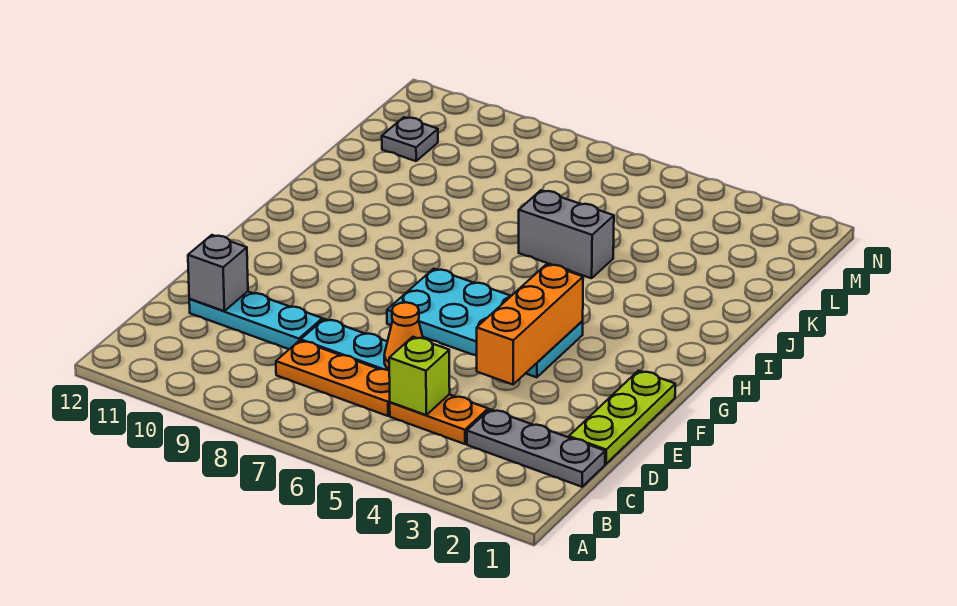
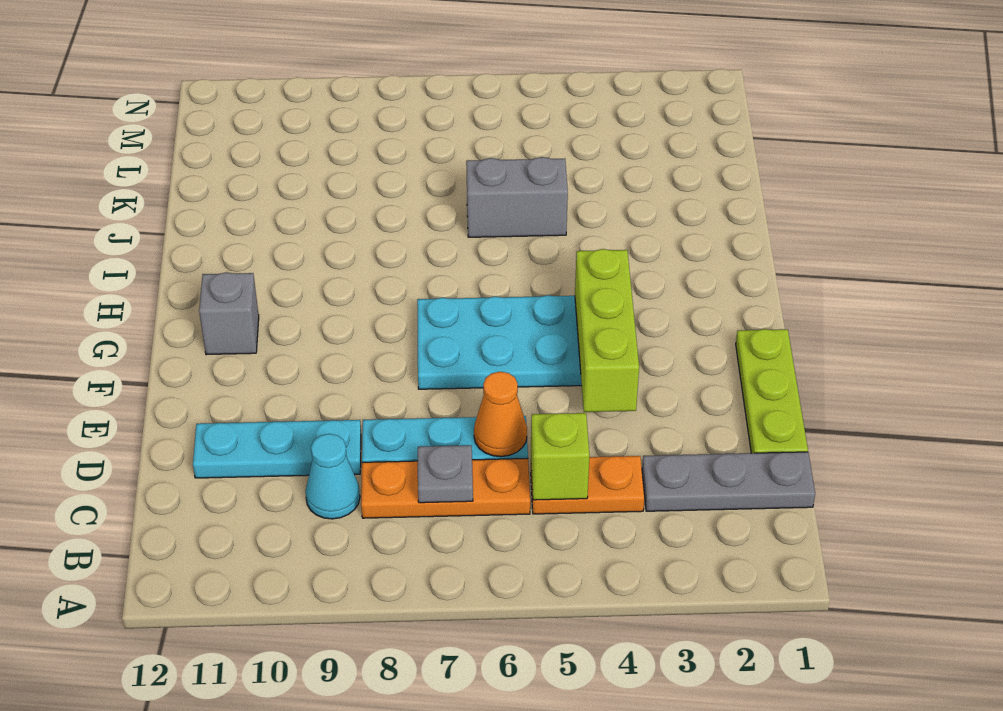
none -> cyan 1x1 cone [305,434,360,519]
grey 1x1 brick [188,235,248,311] -> grey 1x1 brick moved to [199,272,259,355]
orange 1x3 brick [477,264,583,384] -> lime 1x3 brick [575,249,639,412]
grey 1x1 plate [382,117,438,161] -> grey 1x1 plate moved to [418,445,473,503]

